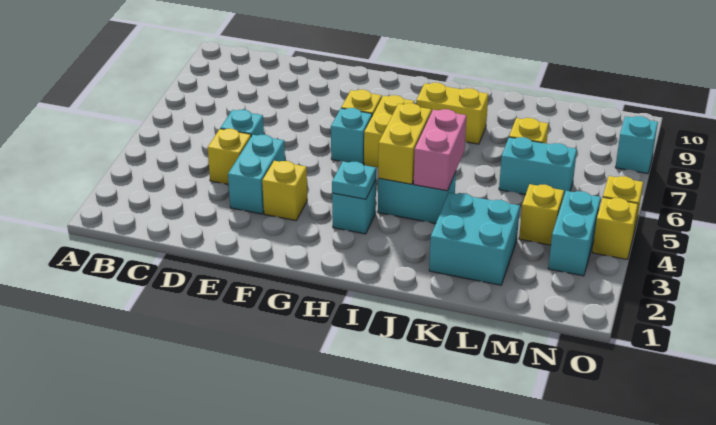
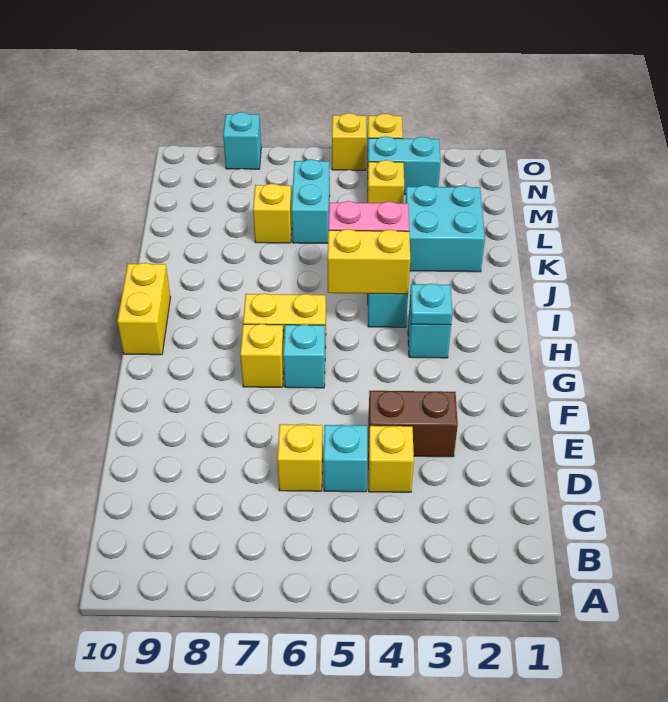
cyan 1x2 brick [228,135,285,214] -> brown 1x2 brick [368,391,458,457]
yellow 1x1 brick [262,161,307,221] -> yellow 1x1 brick moved to [277,424,323,491]
yellow 1x2 brick [416,83,488,144] -> yellow 1x2 brick moved to [117,263,171,355]

